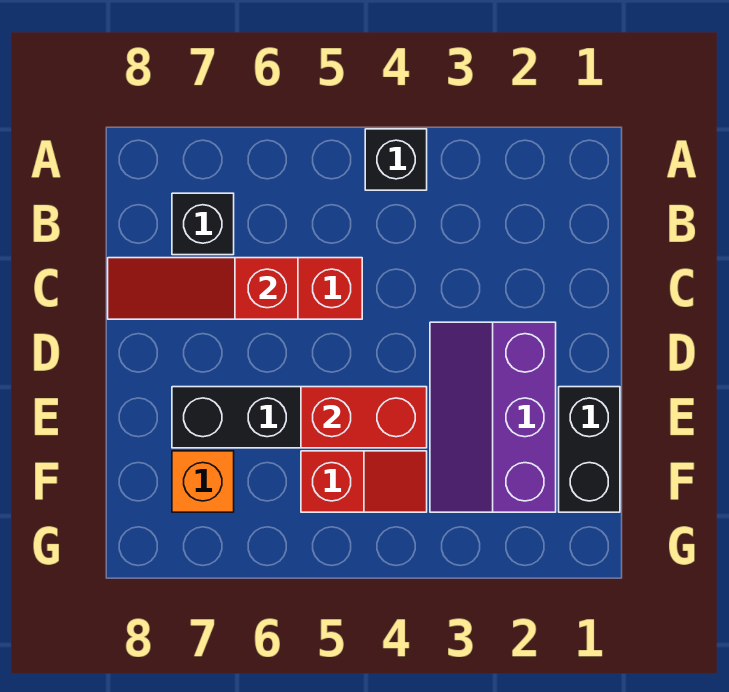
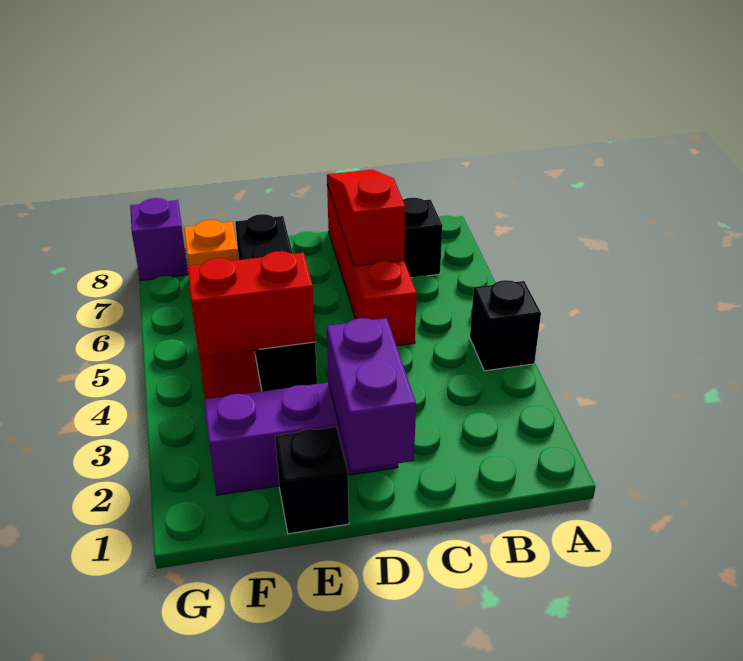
none -> purple 1x2 brick [327,318,416,470]
black 1x2 brick [559,387,620,512] -> black 1x1 brick [275,427,349,534]
red 1x2 brick [301,387,427,448] -> red 1x2 brick turned to [187,251,315,357]
none -> purple 1x1 brick [130,198,188,281]

